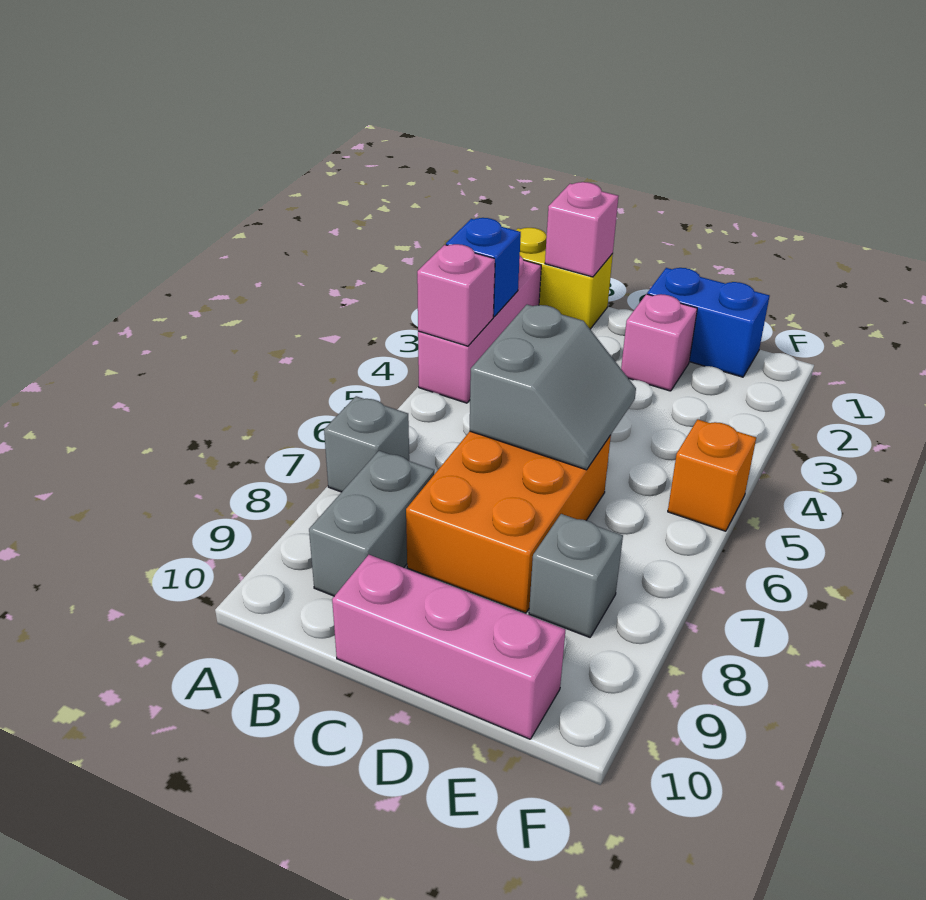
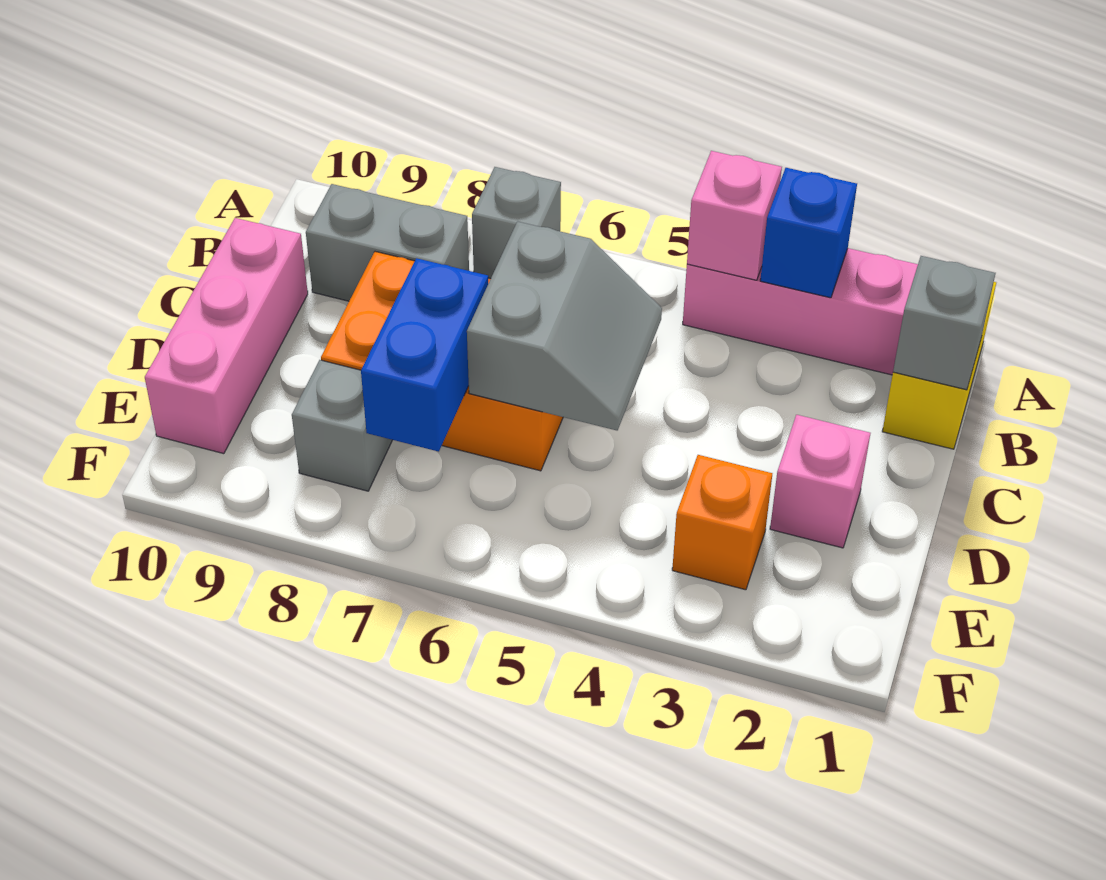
pink 1x1 brick [545,182,619,277] -> grey 1x1 brick [893,256,995,390]
grey 2x2 slope [470,305,636,470] -> grey 2x2 slope turned to [467,222,662,430]
blue 1x2 brick [647,268,770,377] -> blue 1x2 brick moved to [361,258,488,452]
orange 1x1 brick [668,419,756,531] -> orange 1x1 brick moved to [672,455,772,590]

